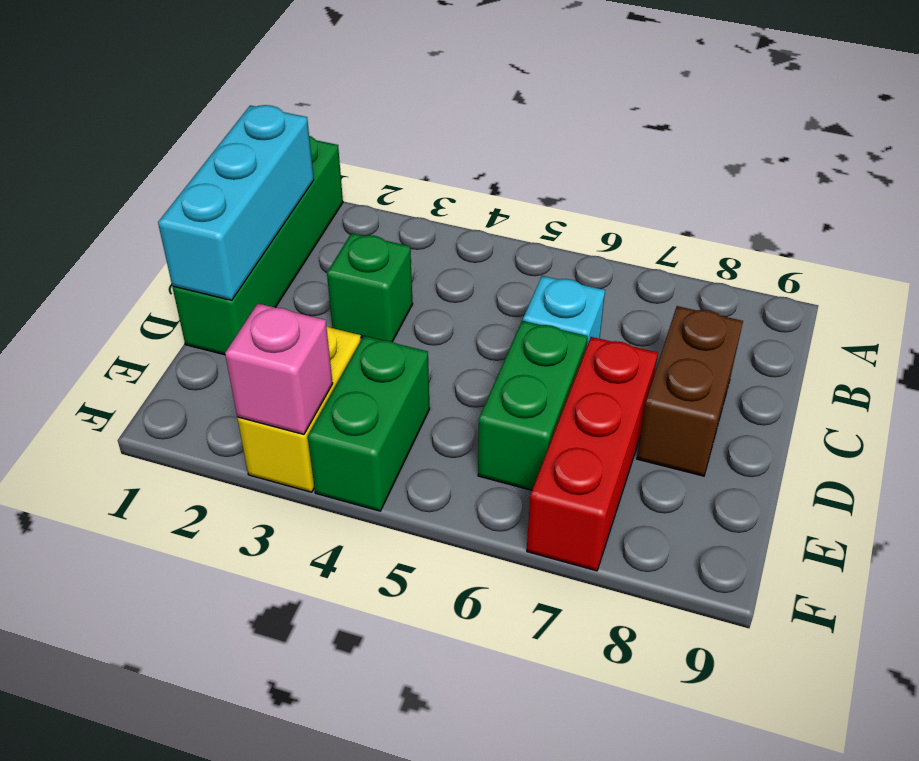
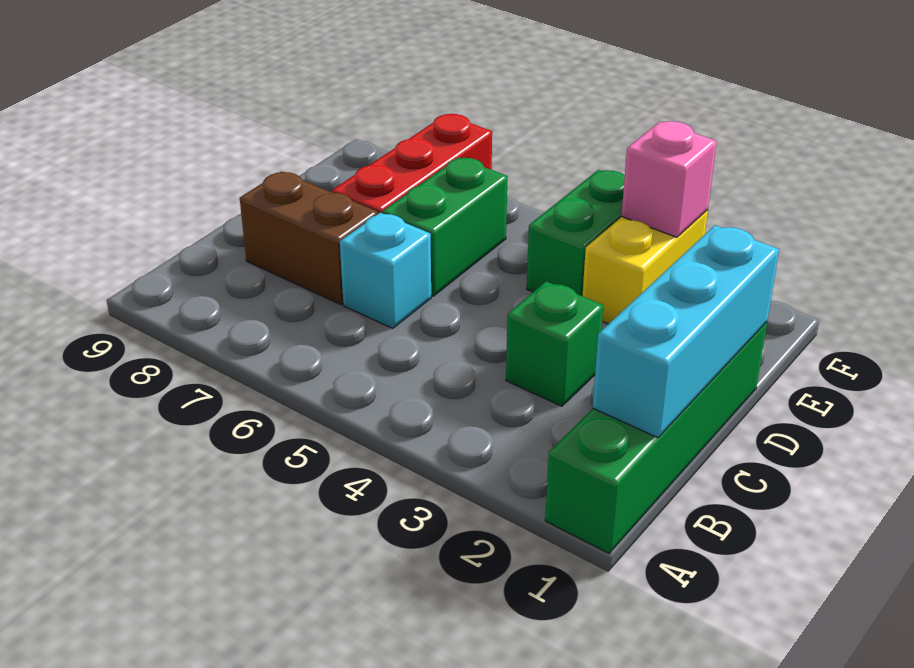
brown 1x2 brick [637,306,743,476] -> brown 1x2 brick turned to [240,172,378,305]

